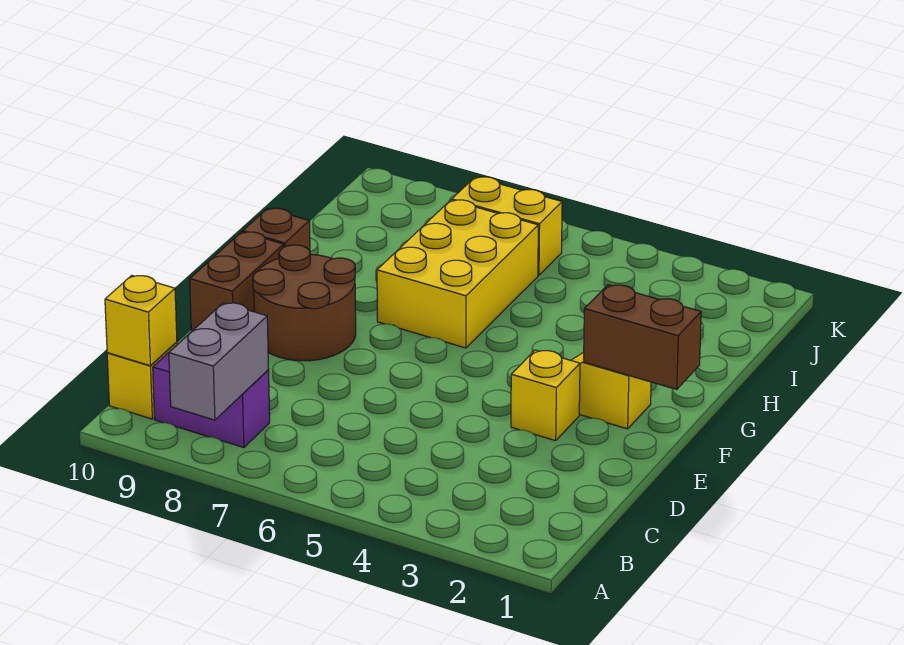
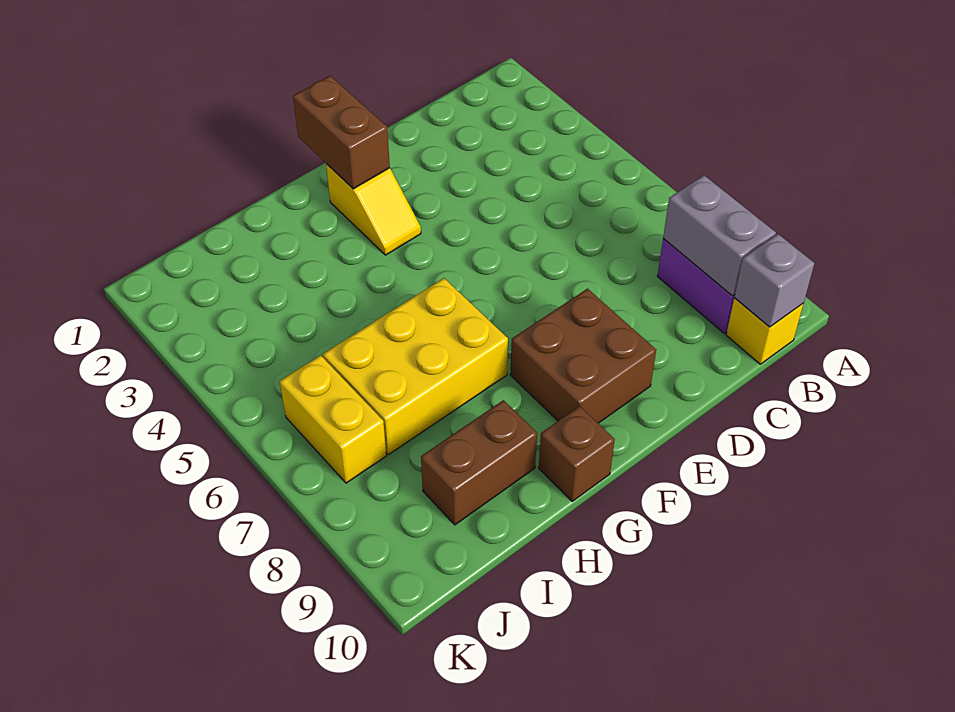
grey 1x2 brick [169,303,269,420] -> grey 1x2 brick turned to [663,175,776,296]
yellow 1x1 brick [105,276,177,366] -> grey 1x1 brick [734,234,815,327]
yellow 1x1 brick [511,350,580,441] -> none
brown 2x2 round brick [253,245,356,361] -> brown 2x2 brick [510,289,656,423]
brown 1x2 brick [190,232,284,331] -> brown 1x2 brick moved to [421,400,537,525]

